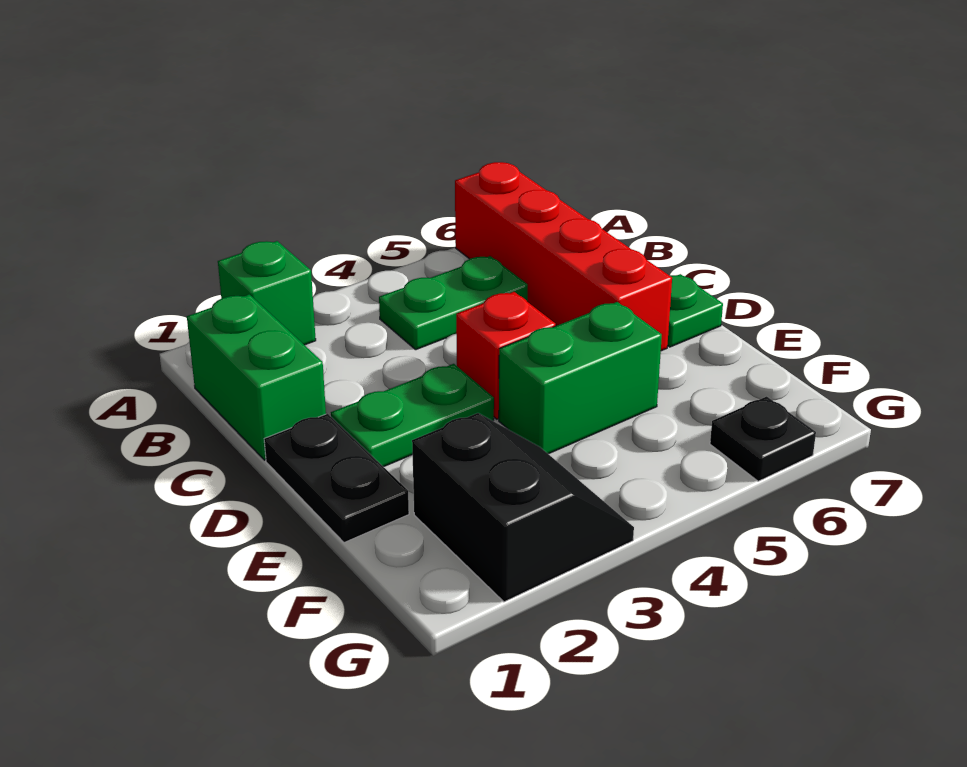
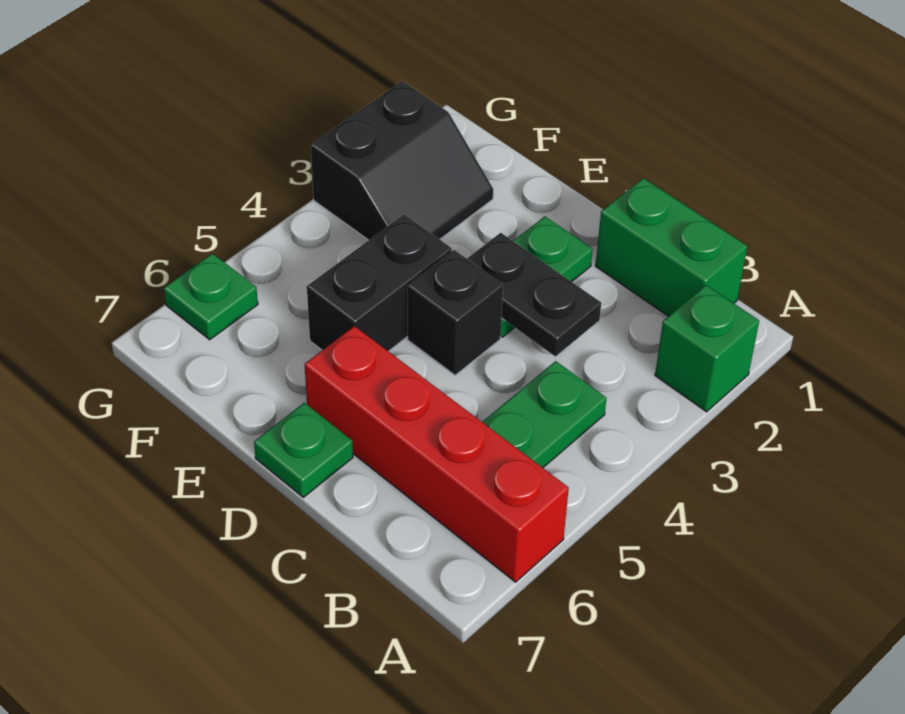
black 1x2 plate [264,414,409,543] -> black 1x2 plate moved to [467,233,601,356]
red 1x1 brick [456,292,556,419] -> black 1x1 brick [407,250,503,375]
green 1x2 brick [499,302,662,454] -> black 1x2 brick [307,215,452,351]
black 2x2 slope [412,413,634,602] -> black 2x2 slope turned to [311,81,493,240]
black 1x1 plate [710,396,816,481] -> green 1x1 plate [164,253,258,340]

